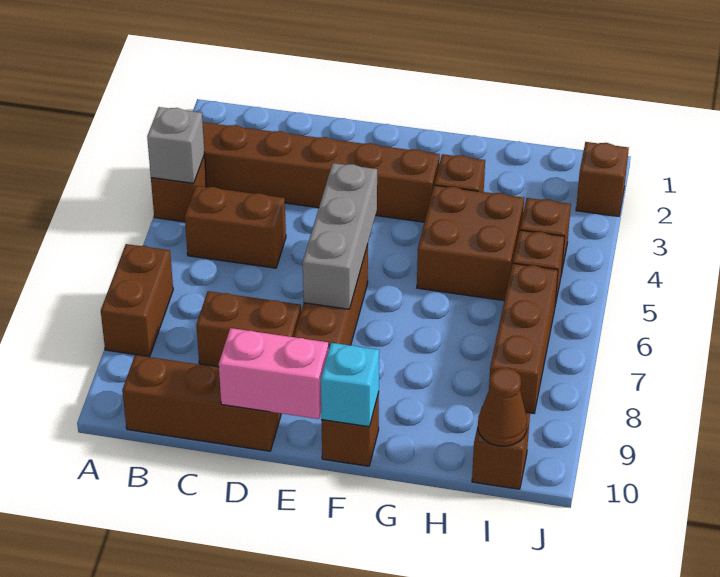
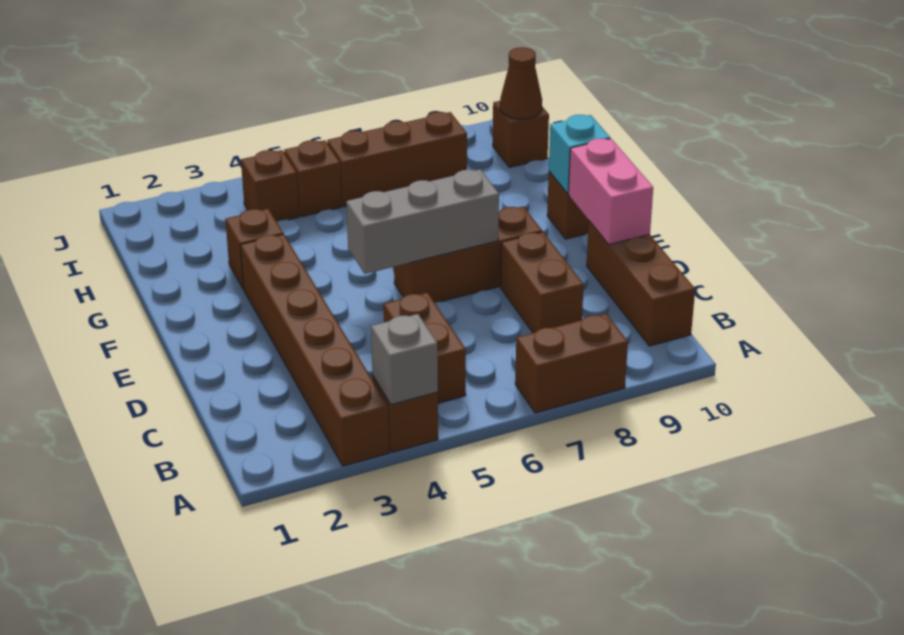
brown 2x2 brick [417,185,524,301] -> none
brown 1x1 brick [576,142,629,216] -> none

